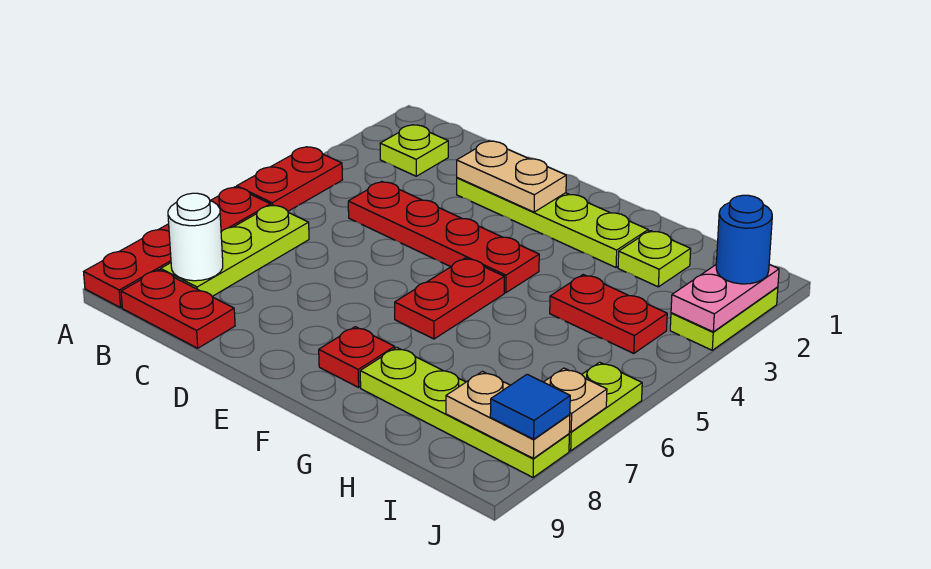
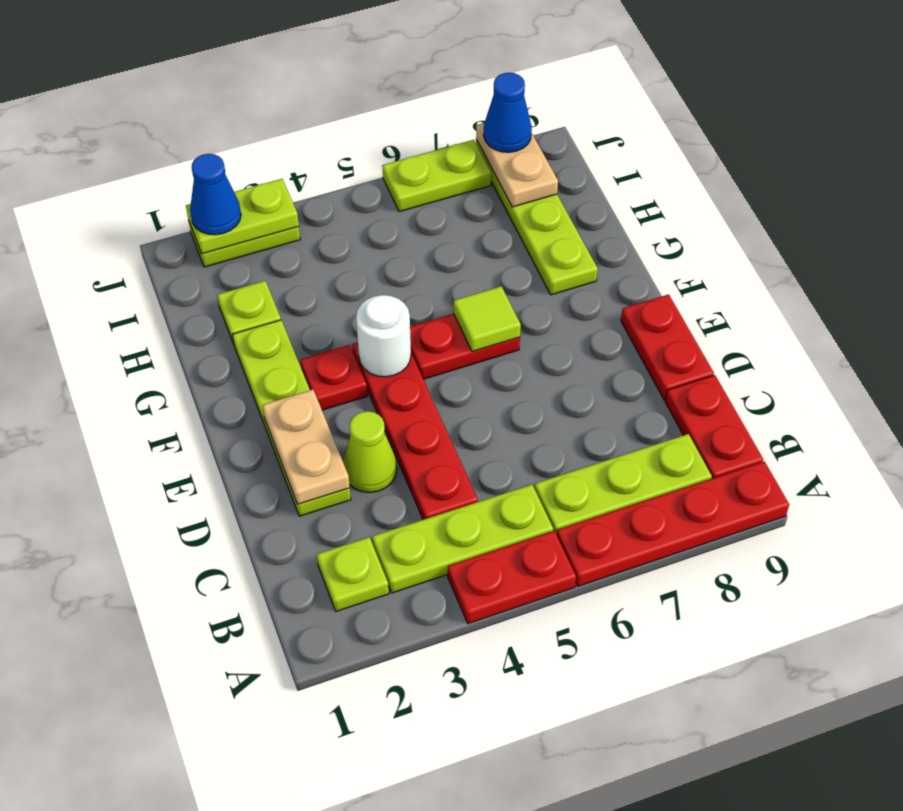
none -> lime 1x3 plate [372,485,553,593]
white 1x1 round brick [168,193,223,281] -> white 1x1 round brick moved to [356,295,411,377]
none -> lime 1x1 cone [343,411,397,492]
none -> lime 1x1 tile [454,286,521,352]
red 1x1 plate [319,327,395,387] -> red 1x1 plate moved to [301,345,367,410]
red 1x2 plate [550,275,667,353] -> red 1x2 plate moved to [621,294,714,400]
pink 1x2 plate [671,264,779,332] -> lime 1x2 plate [186,179,299,254]
blue 1x1 round brick [716,195,772,284] -> blue 1x1 cone [190,154,241,235]
tan 1x1 plate [544,368,607,432] -> none
blue 1x1 tile [490,374,570,439] -> blue 1x1 cone [483,73,532,152]

